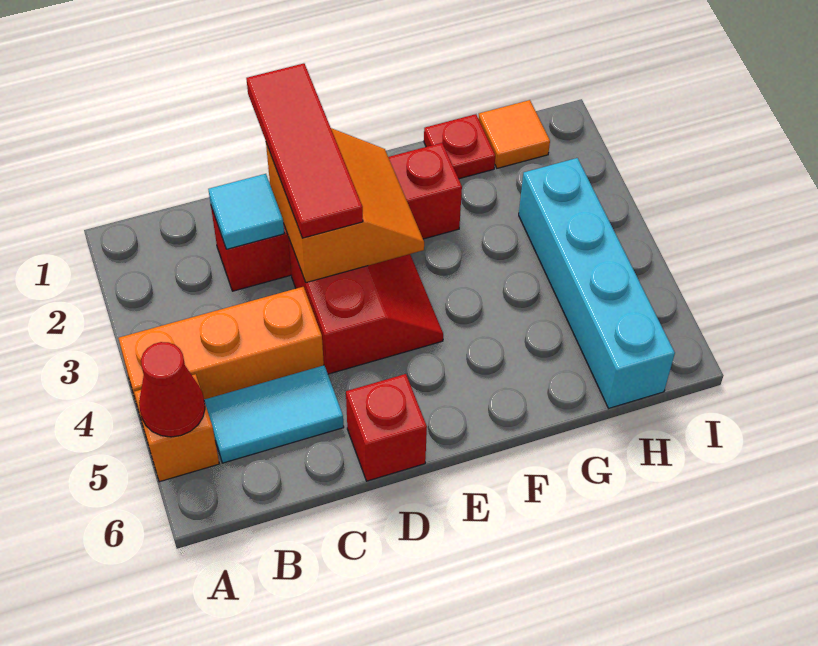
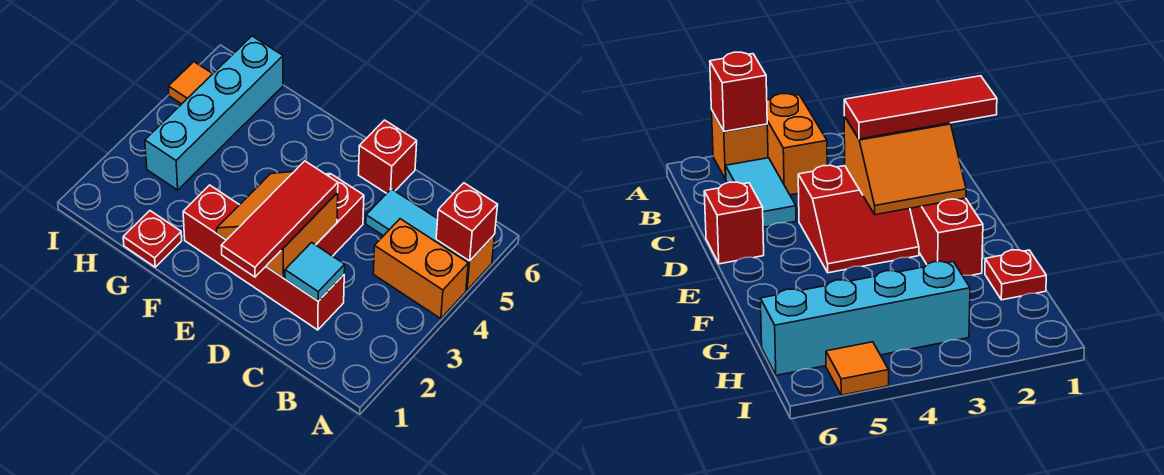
orange 1x3 brick [118,287,324,418] -> orange 1x2 brick [373,219,468,319]
red 1x1 cone [139,342,205,437] -> red 1x1 brick [436,183,498,261]
orange 1x1 tile [478,100,550,168] -> orange 1x1 tile moved to [168,62,212,104]

